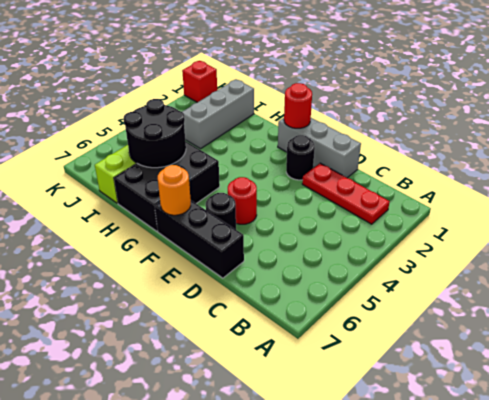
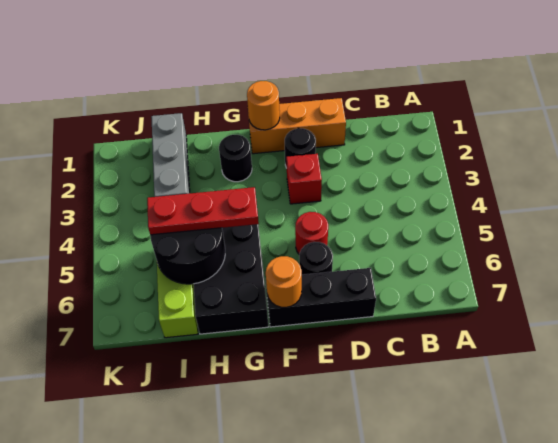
red 1x3 plate [302,163,390,224] -> red 1x3 plate moved to [147,187,259,235]
grey 1x3 brick [278,118,361,178] -> orange 1x3 brick [248,98,346,154]
red 1x1 round brick [284,83,312,128] -> orange 1x1 round brick [247,81,280,130]
none -> black 1x1 round brick [219,135,252,182]
red 1x1 brick [182,61,217,102] -> red 1x1 brick moved to [286,154,322,204]

